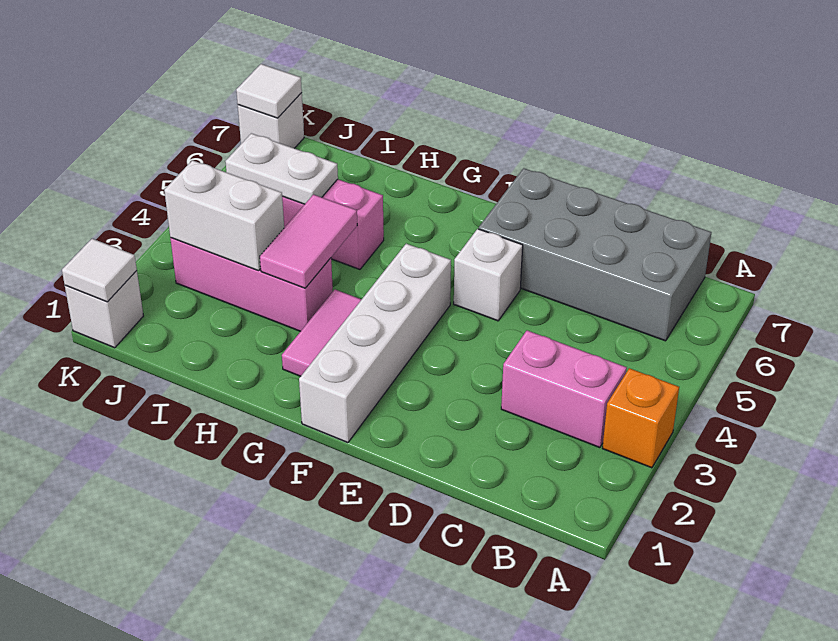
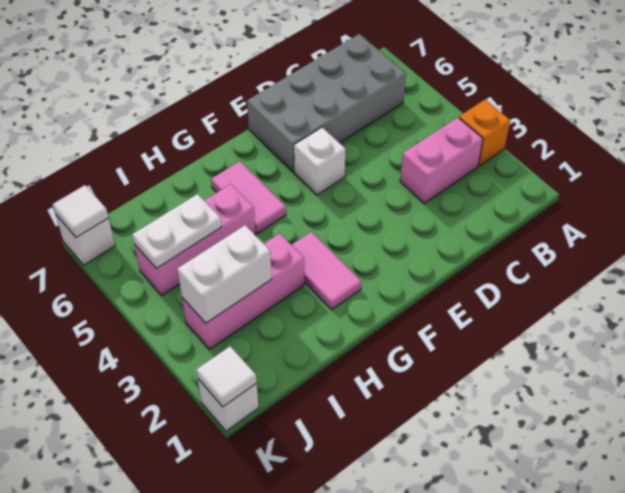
white 1x4 brick [299,244,451,443] -> none
pink 1x2 tile [260,195,357,288] -> pink 1x2 tile moved to [211,161,286,234]

